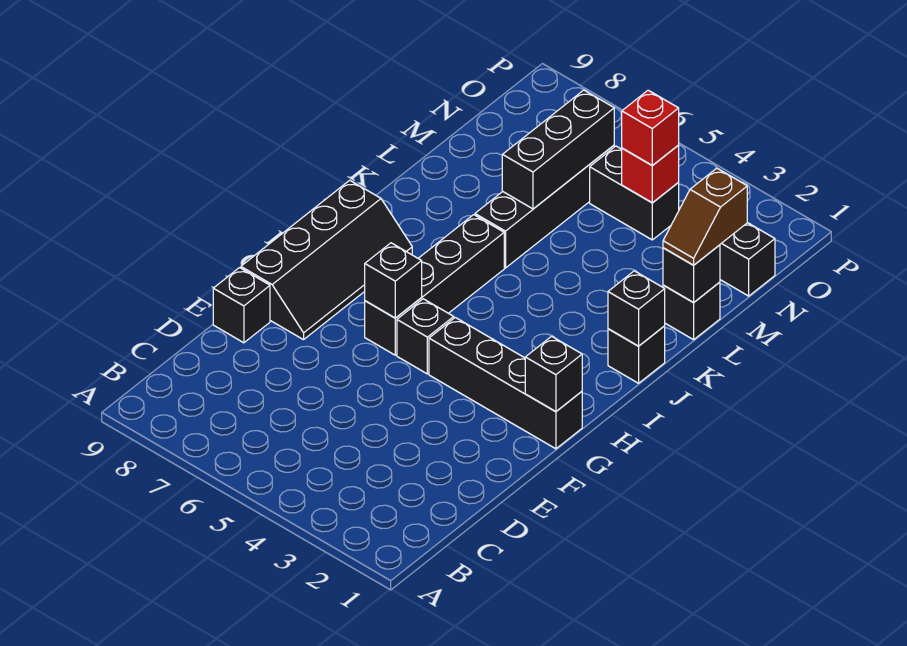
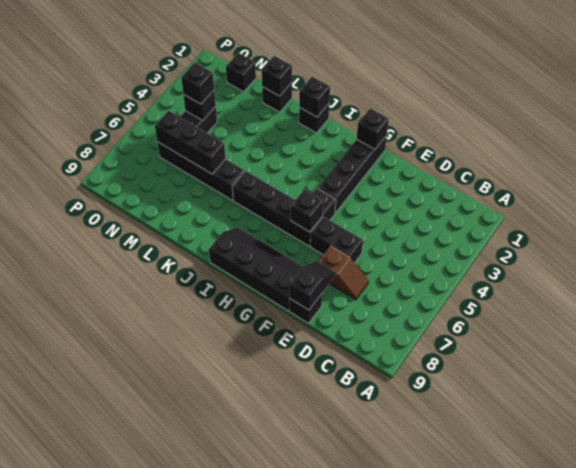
none -> black 1x2 brick [310,217,363,263]
none -> black 1x2 slope [289,260,336,310]
brown 1x2 slope [663,168,747,265] -> brown 1x2 slope moved to [319,246,369,300]
red 1x1 brick [622,145,679,203] -> black 1x1 brick [183,91,216,120]
red 1x1 brick [622,90,679,165] -> black 1x1 brick [181,63,214,104]

